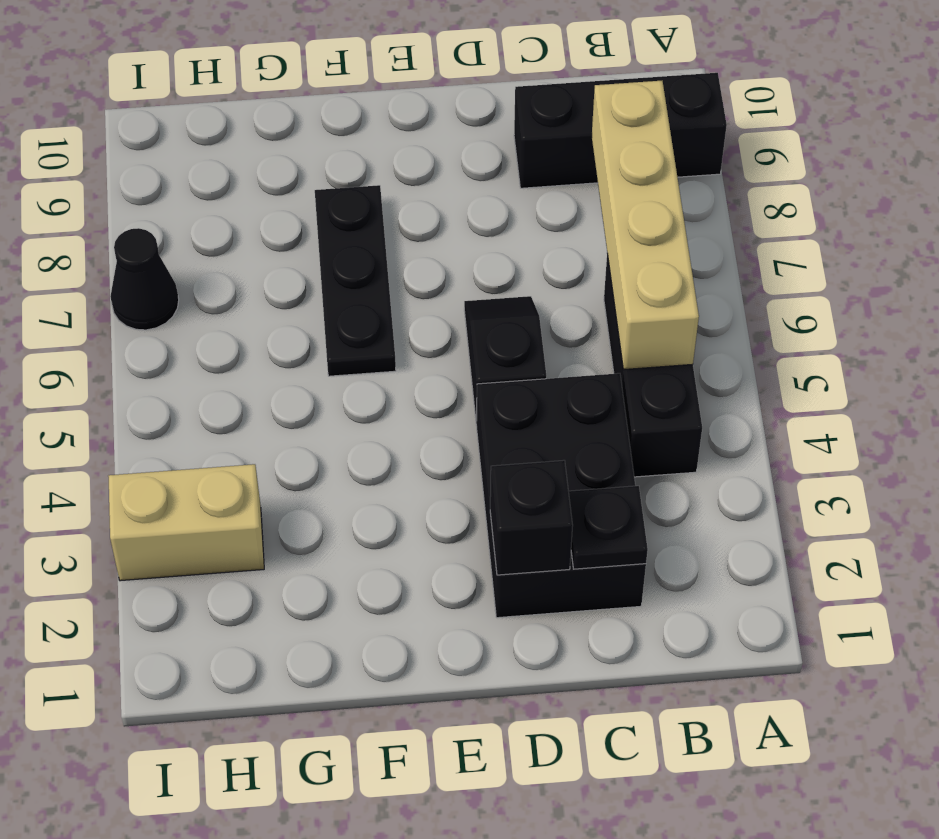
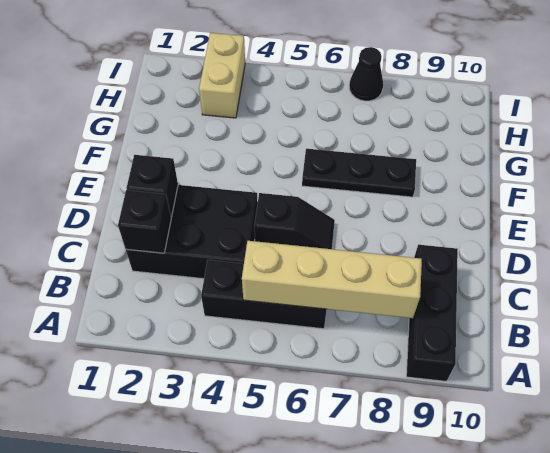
black 1x1 plate [569,486,648,569] -> black 1x1 brick [118,190,171,253]

